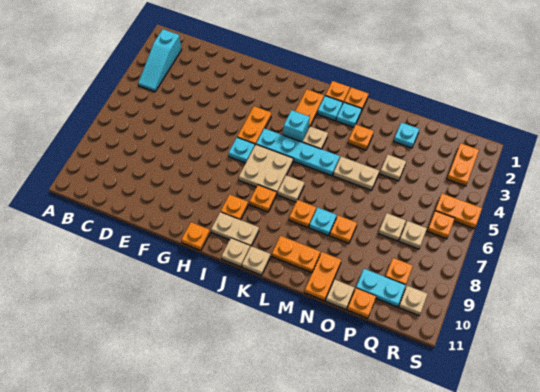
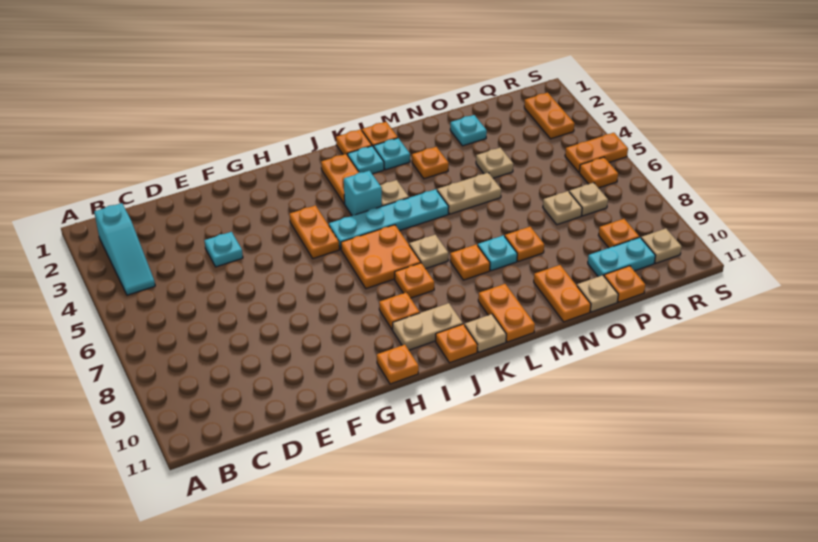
cyan 1x1 plate [229,137,255,163] -> cyan 1x1 plate moved to [204,232,243,267]
tan 2x2 plate [239,144,293,195] -> orange 2x2 plate [341,225,421,289]
tan 1x1 plate [222,238,250,267] -> orange 1x1 plate [436,324,477,363]
orange 1x2 plate [272,236,320,273] -> orange 1x2 plate turned to [478,284,535,342]

